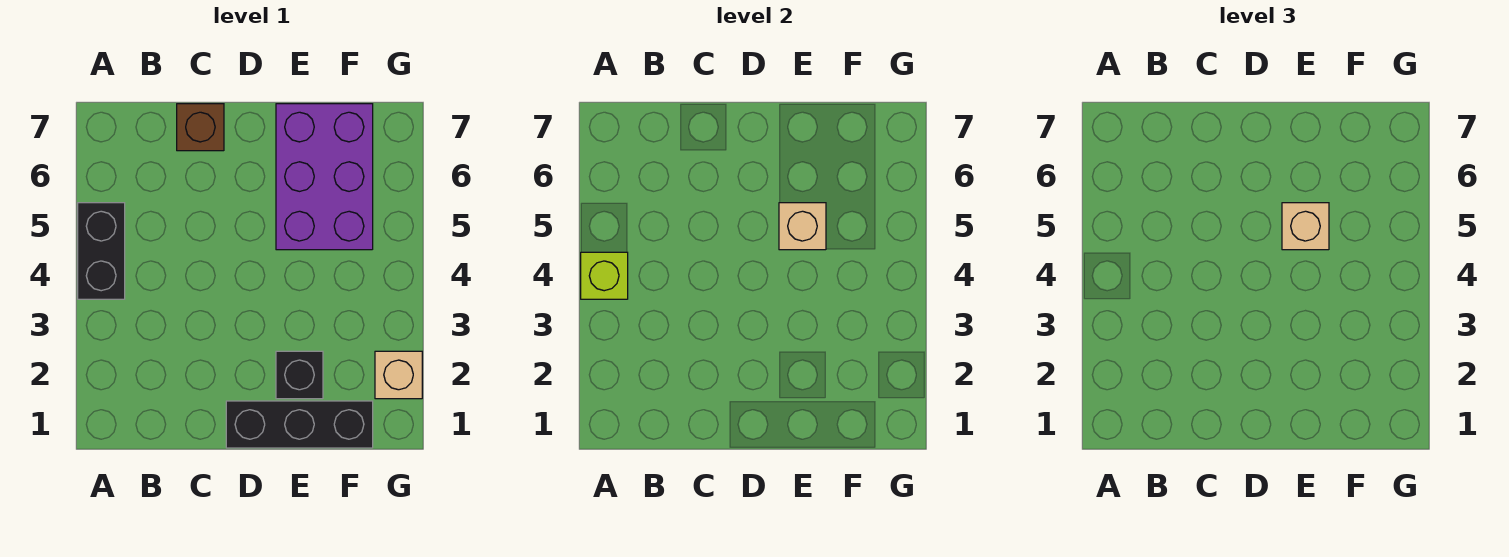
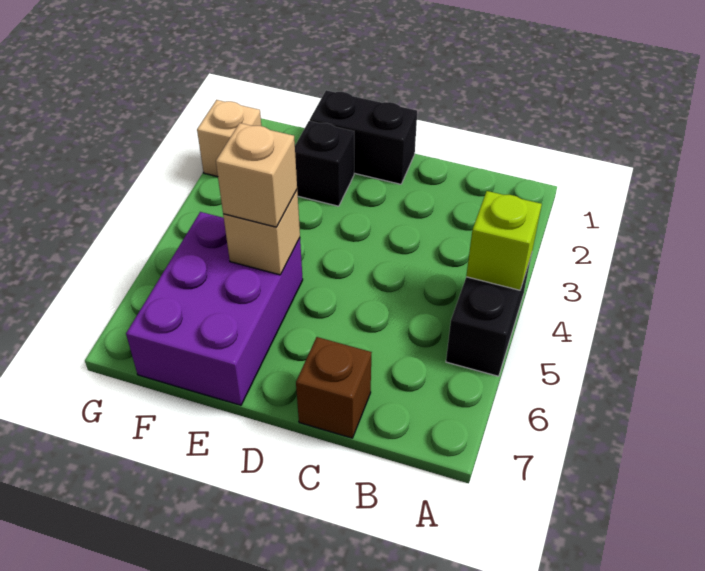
black 1x3 brick [226,401,373,448] -> black 1x2 brick [310,90,417,184]

